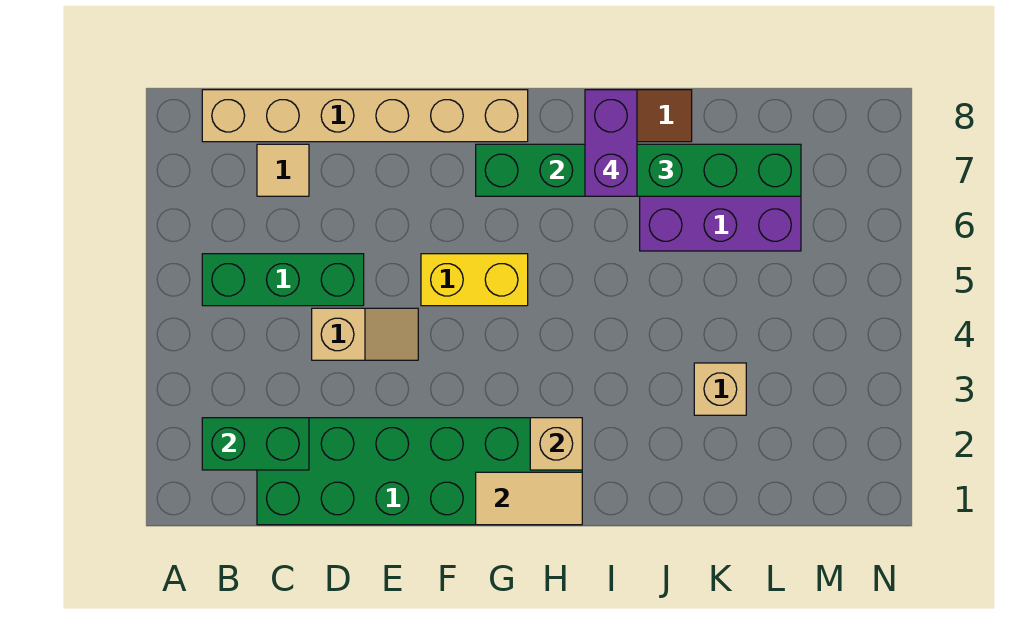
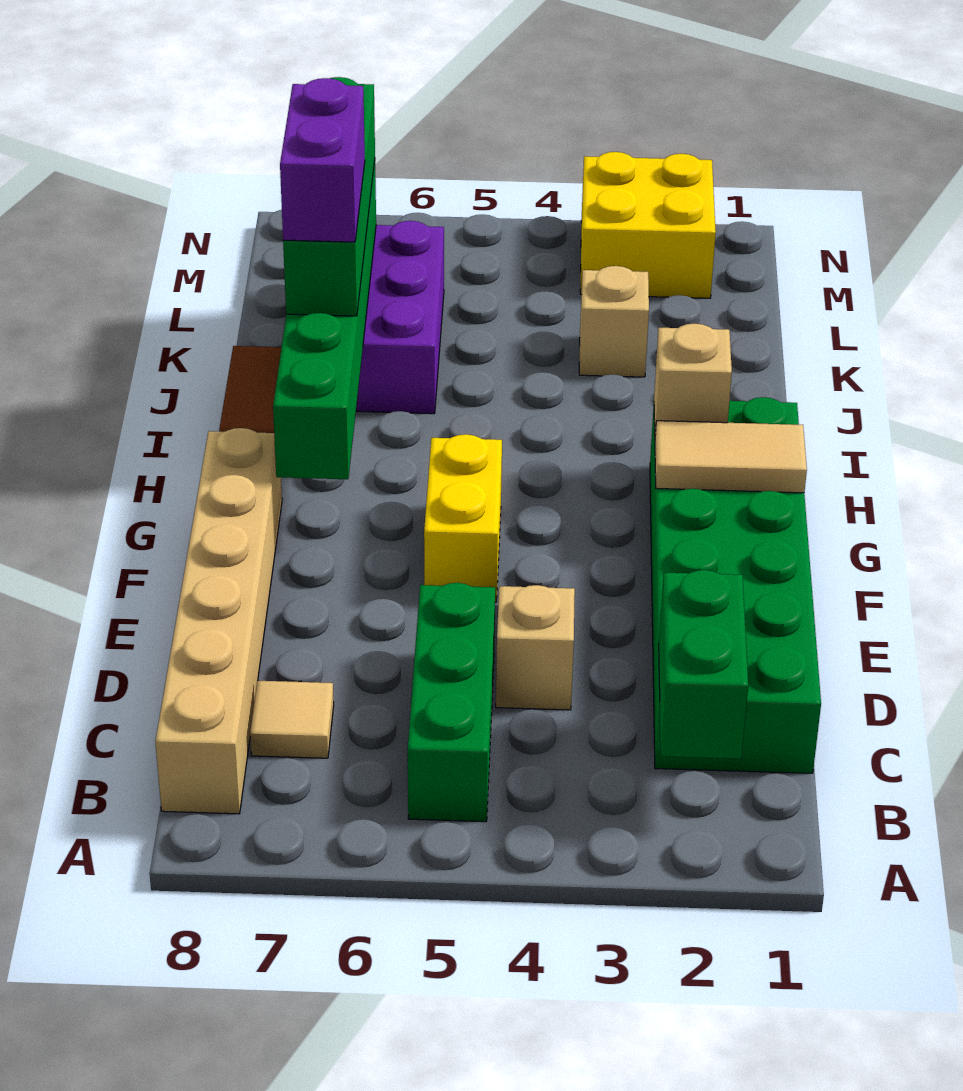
tan 1x2 tile [476,472,582,525] -> tan 1x2 tile turned to [655,421,807,493]
purple 1x2 brick [585,90,637,196] -> purple 1x2 brick turned to [280,78,365,242]
none -> yellow 2x2 brick [580,152,716,298]

